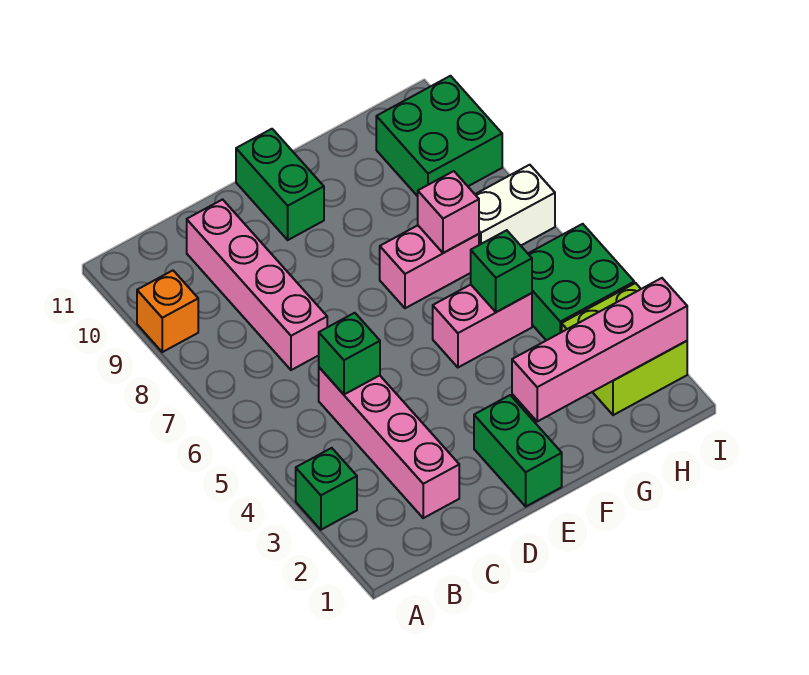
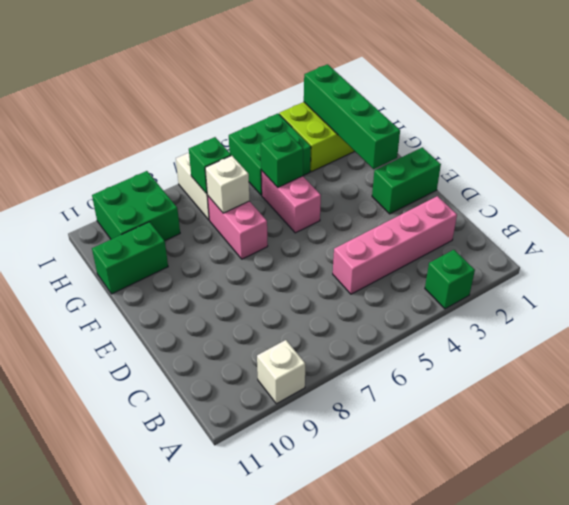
orange 1x1 brick [137,271,198,352] -> white 1x1 brick [257,340,305,404]
green 1x1 brick [319,313,380,395] -> green 1x1 brick moved to [189,137,231,194]
pink 1x4 brick [187,199,327,370] -> none
green 1x2 brick [236,129,324,240] -> green 1x2 brick moved to [92,222,168,294]
pink 1x4 brick [512,278,687,421] -> green 1x4 brick [304,64,400,169]
pink 1x1 brick [418,171,479,253] -> white 1x1 brick [205,156,250,213]

